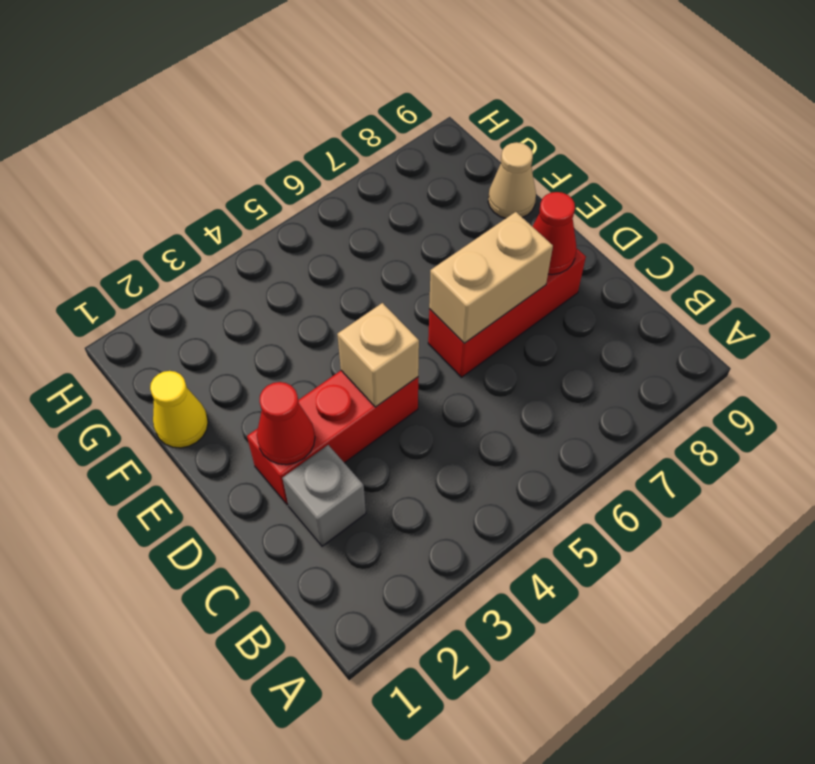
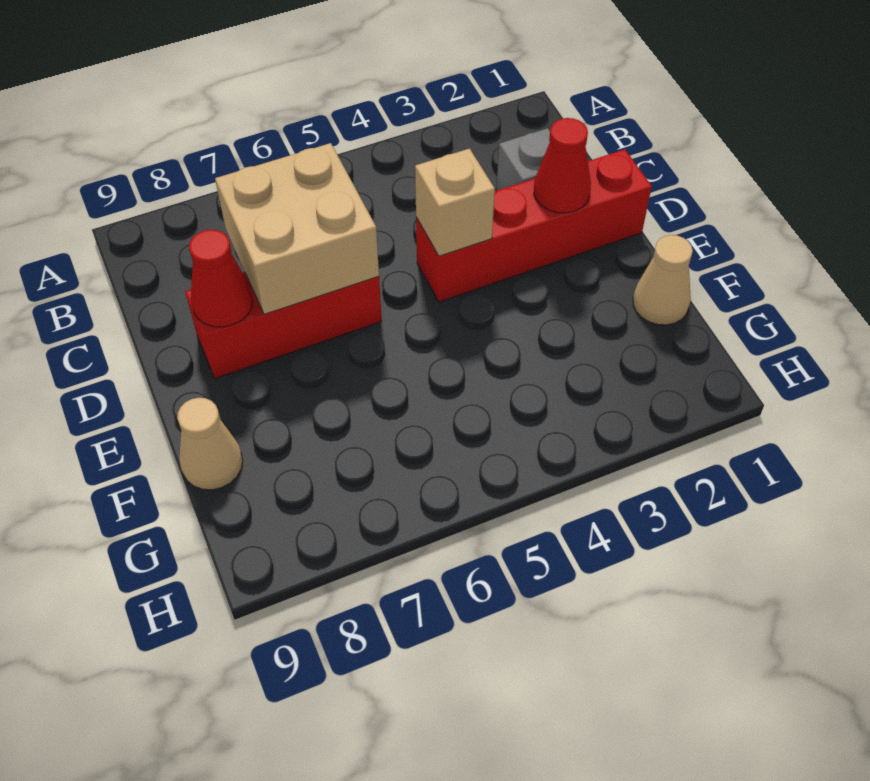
red 1x3 brick [247,371,418,505] -> red 1x4 brick [416,149,652,302]
tan 1x2 brick [429,212,553,343] -> tan 2x2 brick [215,143,379,314]
yellow 1x1 cone [150,371,208,448] -> tan 1x1 cone [633,235,693,325]

